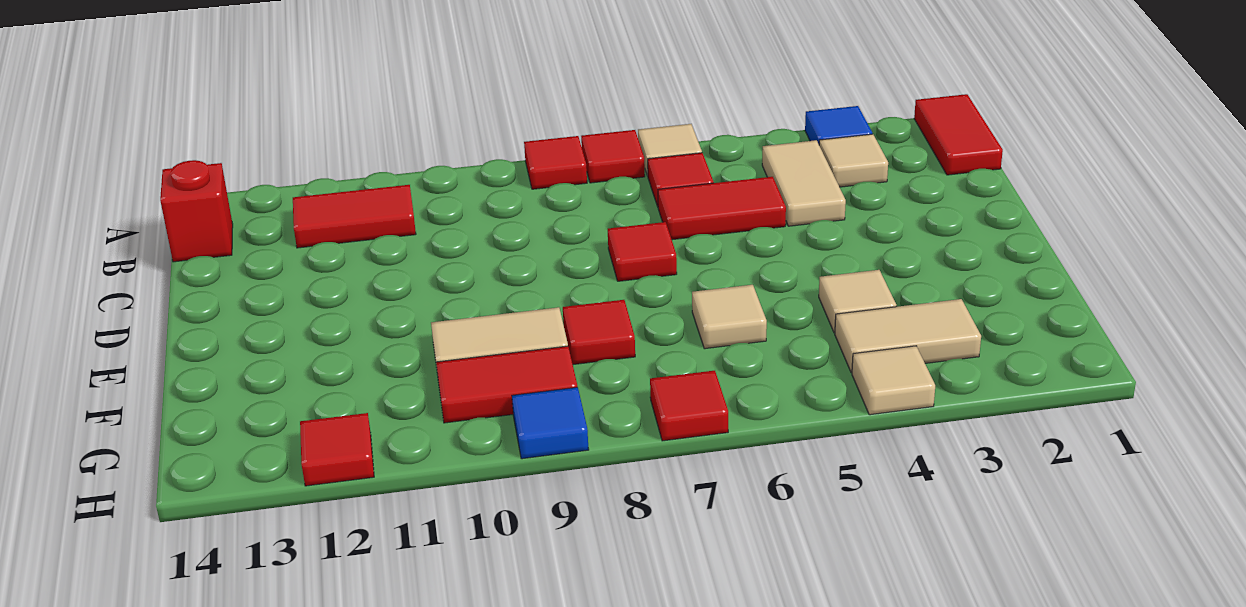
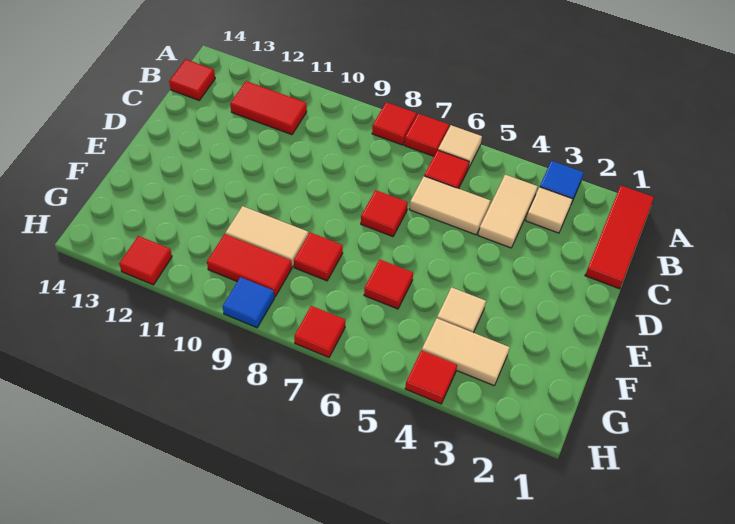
red 1x2 tile [914,94,1003,175] -> red 1x3 tile [585,186,654,289]
red 1x1 brick [160,160,233,262] -> red 1x1 tile [169,59,215,100]
red 1x2 tile [658,177,786,240] -> tan 1x2 tile [409,176,490,235]
tan 1x1 tile [692,285,767,349] -> red 1x1 tile [364,260,413,309]
tan 1x1 tile [852,346,935,415] -> red 1x1 tile [405,350,457,404]

